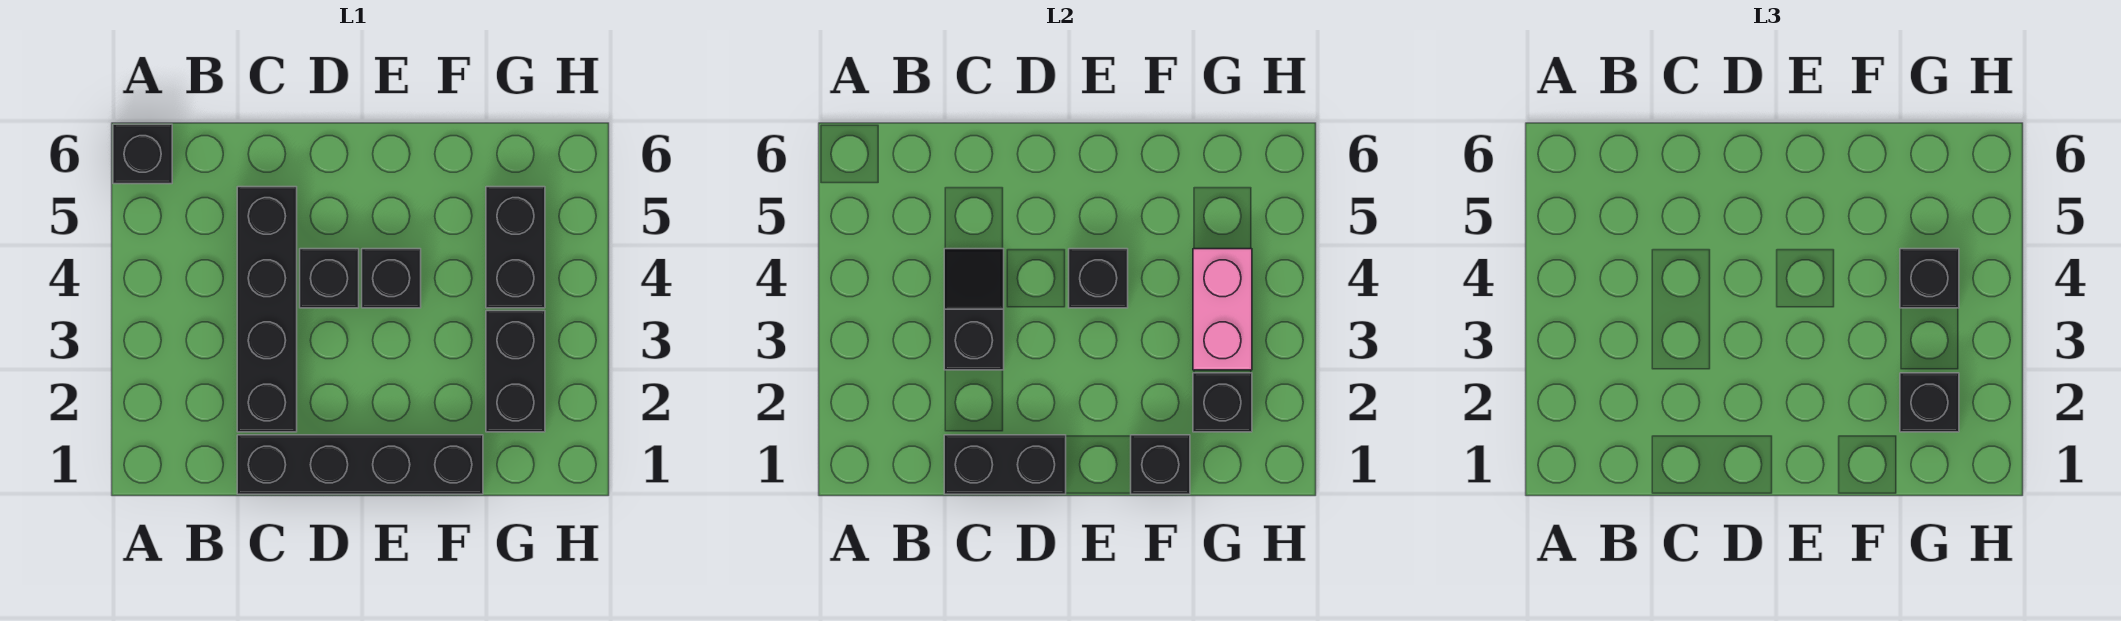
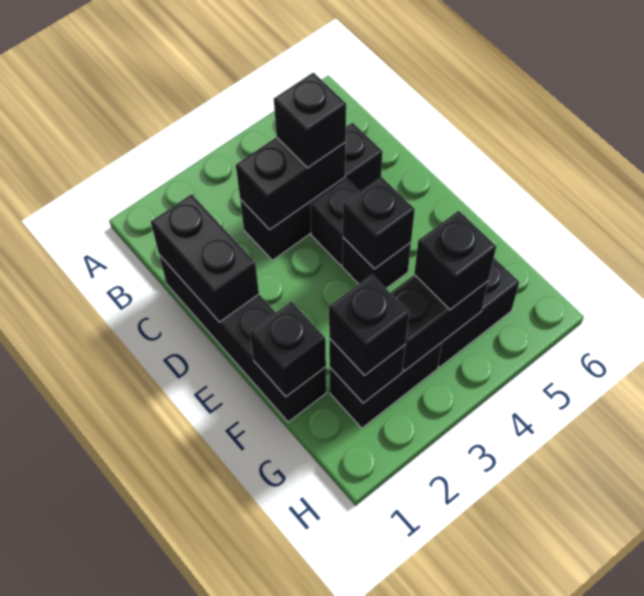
black 1x1 brick [113,124,172,184] -> black 1x1 brick moved to [274,73,346,168]
black 1x4 brick [237,187,297,432] -> black 1x3 brick [240,123,383,260]
black 1x2 slope [944,249,1004,370] -> black 1x2 brick [236,137,346,230]
pink 1x2 brick [1193,249,1252,370] -> black 1x2 brick [390,275,488,371]

